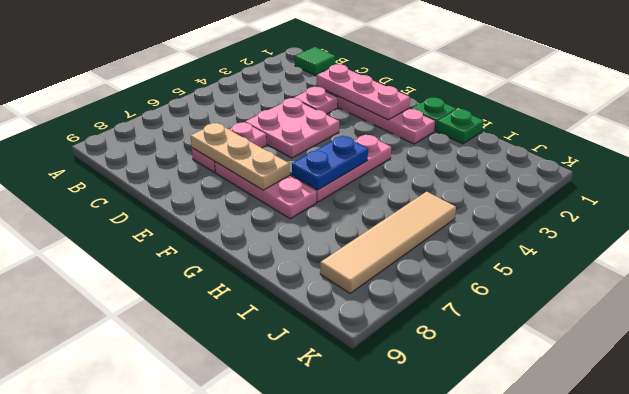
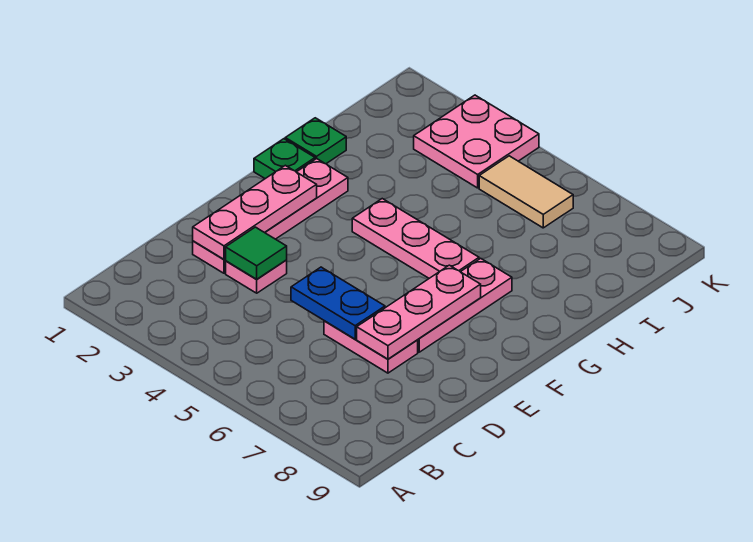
green 1x1 tile [295,47,335,75] -> green 1x1 tile moved to [226,227,287,279]
pink 2x2 plate [245,98,339,158] -> pink 2x2 plate moved to [414,95,539,188]
tan 1x3 plate [191,123,290,190] -> pink 1x3 plate [357,265,481,359]
blue 1x2 plate [292,136,368,190] -> blue 1x2 plate moved to [291,267,385,339]
tan 1x4 tile [320,192,456,293] -> tan 1x2 tile [479,156,573,228]

